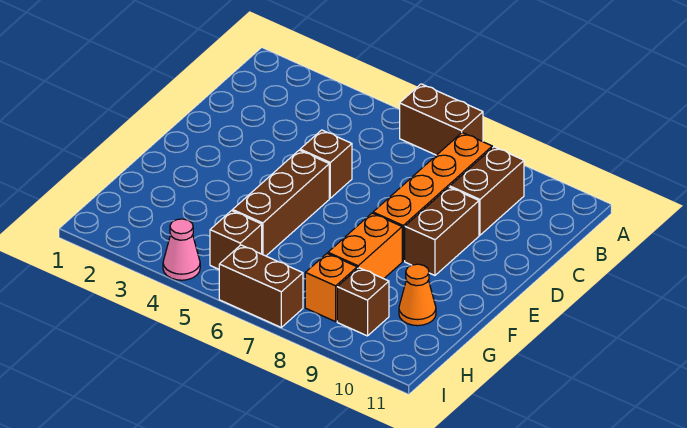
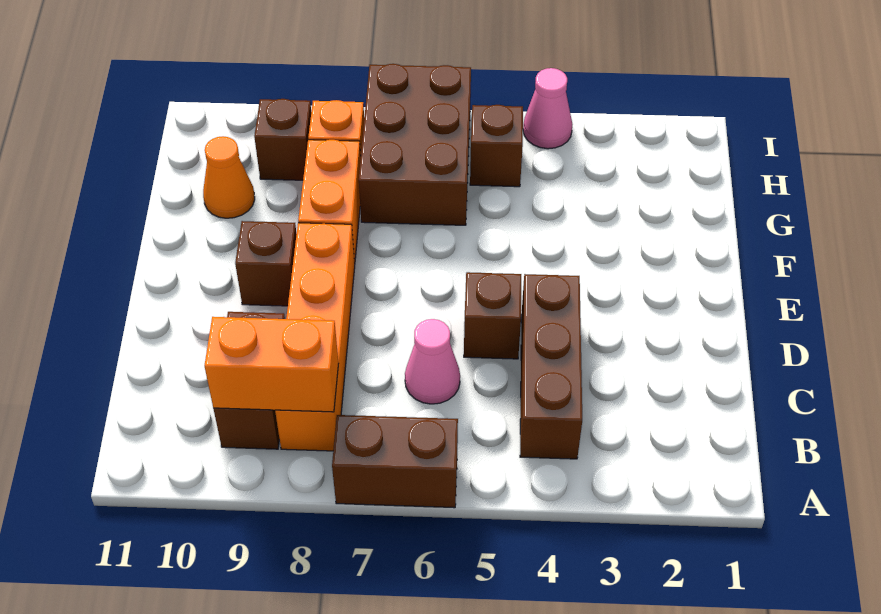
none -> orange 1x2 brick [204,317,339,412]
none -> pink 1x1 cone [405,319,460,404]
brown 1x2 brick [405,187,479,275] -> brown 1x1 brick [235,221,297,306]
brown 1x3 brick [233,150,329,256] -> brown 1x3 brick moved to [520,274,582,459]
brown 1x2 brick [219,245,303,327] -> brown 2x3 brick [359,64,471,225]

